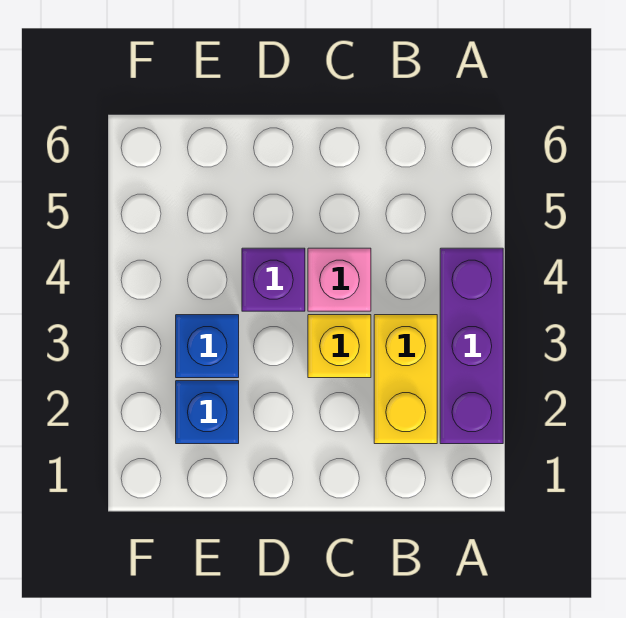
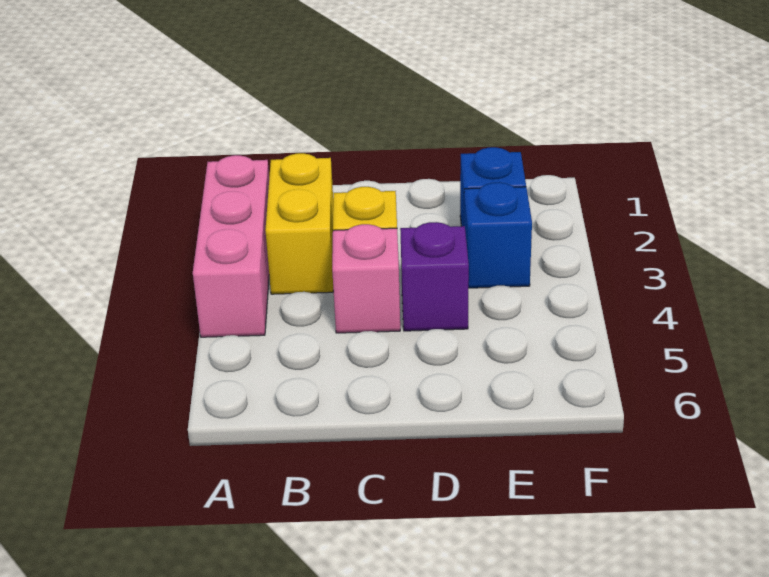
purple 1x3 brick [440,248,503,444] -> pink 1x3 brick [193,155,269,337]

